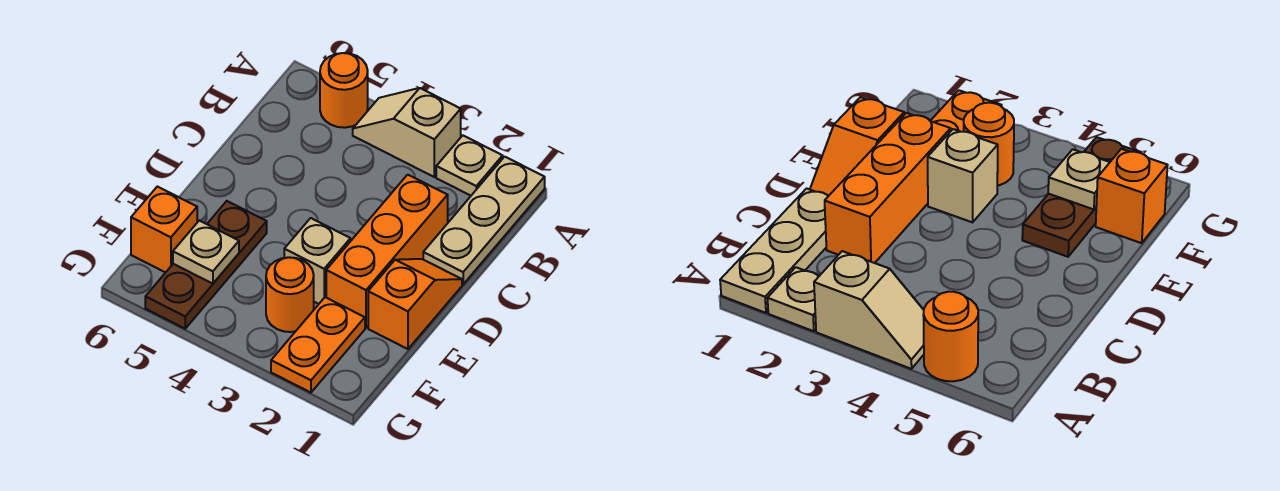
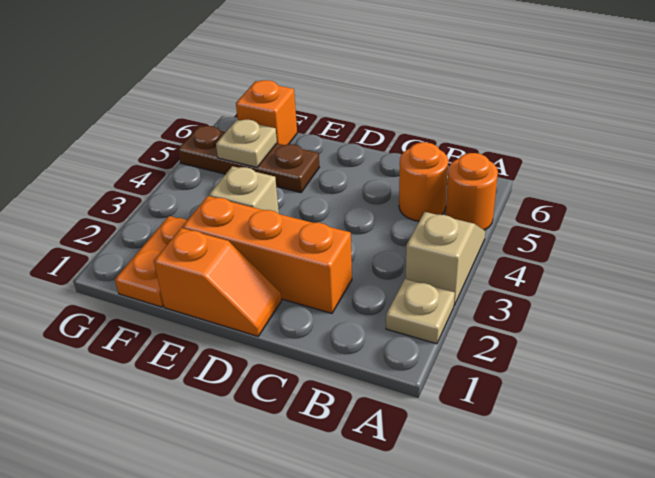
tan 1x3 plate [423,157,545,284] -> none
orange 1x2 plate [271,297,365,393] -> orange 1x2 plate turned to [115,216,187,307]
orange 1x1 round brick [266,257,314,332] -> orange 1x1 round brick moved to [399,142,448,221]

